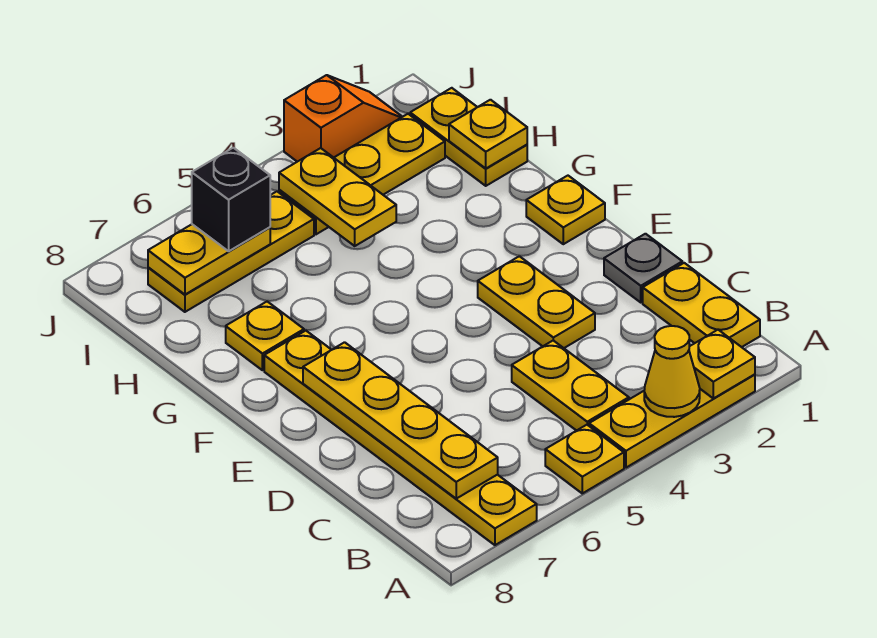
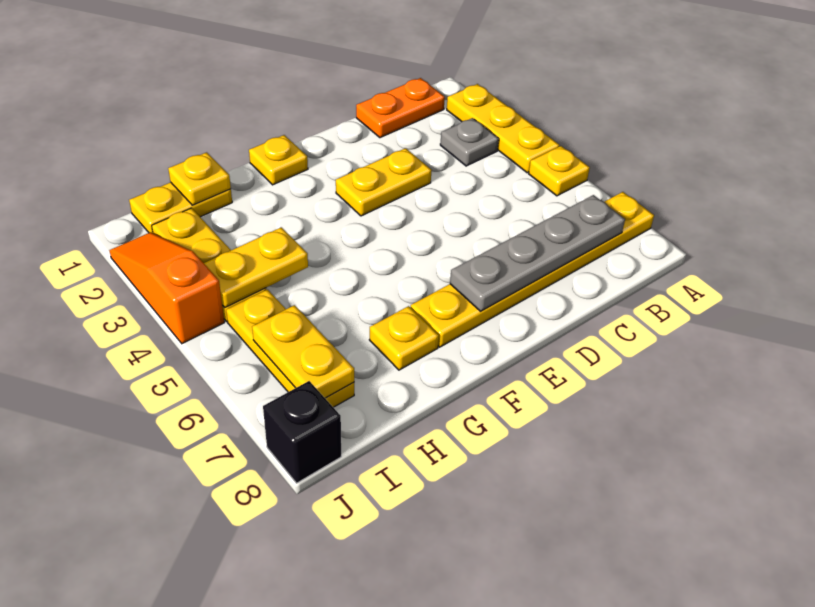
yellow 1x1 plate [689,330,755,398] -> none
yellow 1x1 cone [644,326,700,417] -> none
yellow 1x2 plate [643,263,760,347] -> orange 1x2 plate [356,78,445,138]
yellow 1x2 plate [512,341,629,431] -> none
yellow 1x4 plate [303,342,498,499] -> grey 1x4 plate [450,195,625,311]
grey 1x1 plate [604,234,682,302] -> grey 1x1 plate moved to [440,118,499,166]
black 1x1 brick [192,148,270,251] -> black 1x1 brick moved to [263,381,341,483]
orange 1x2 slope [284,75,402,162] -> orange 1x3 slope [110,232,224,344]

